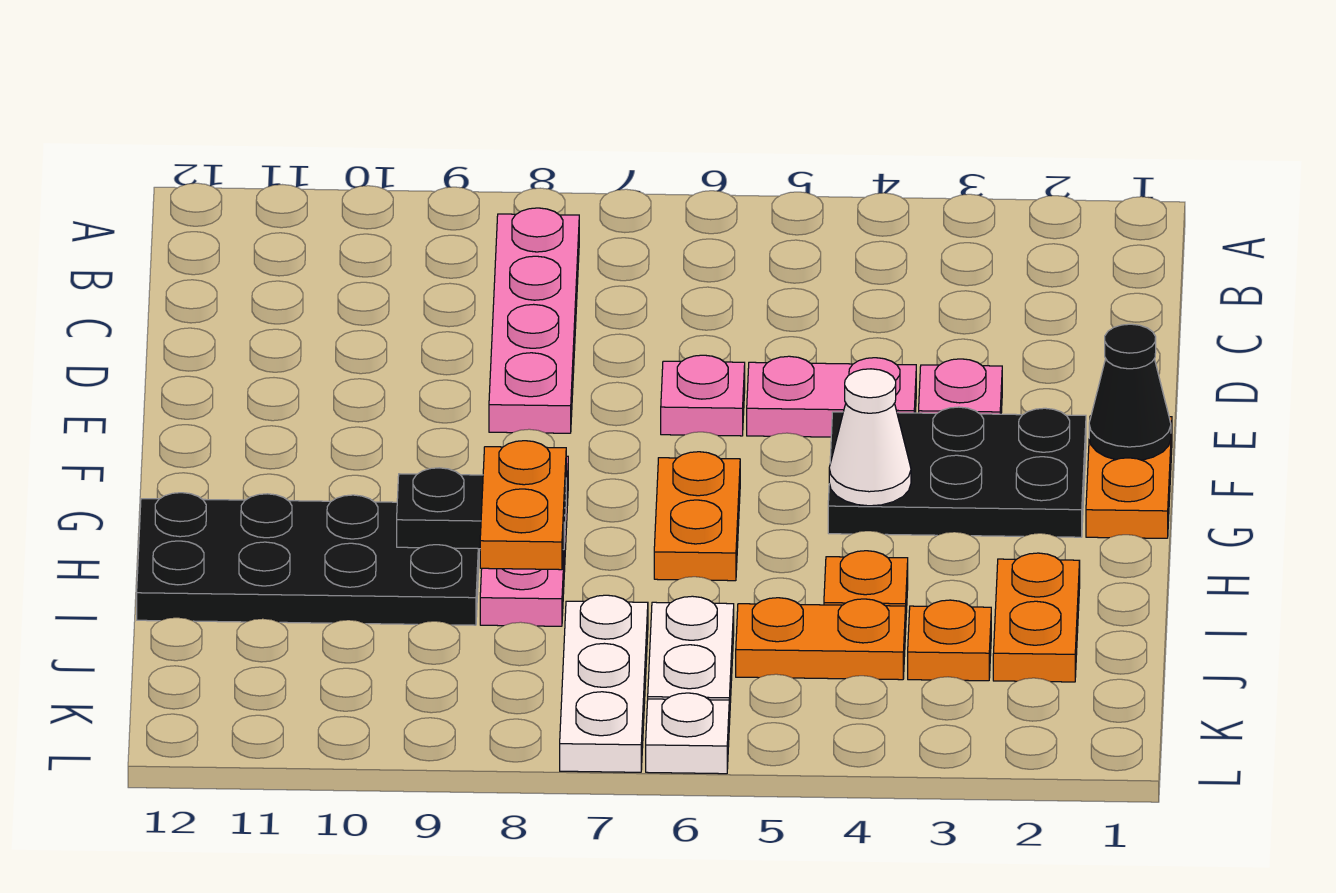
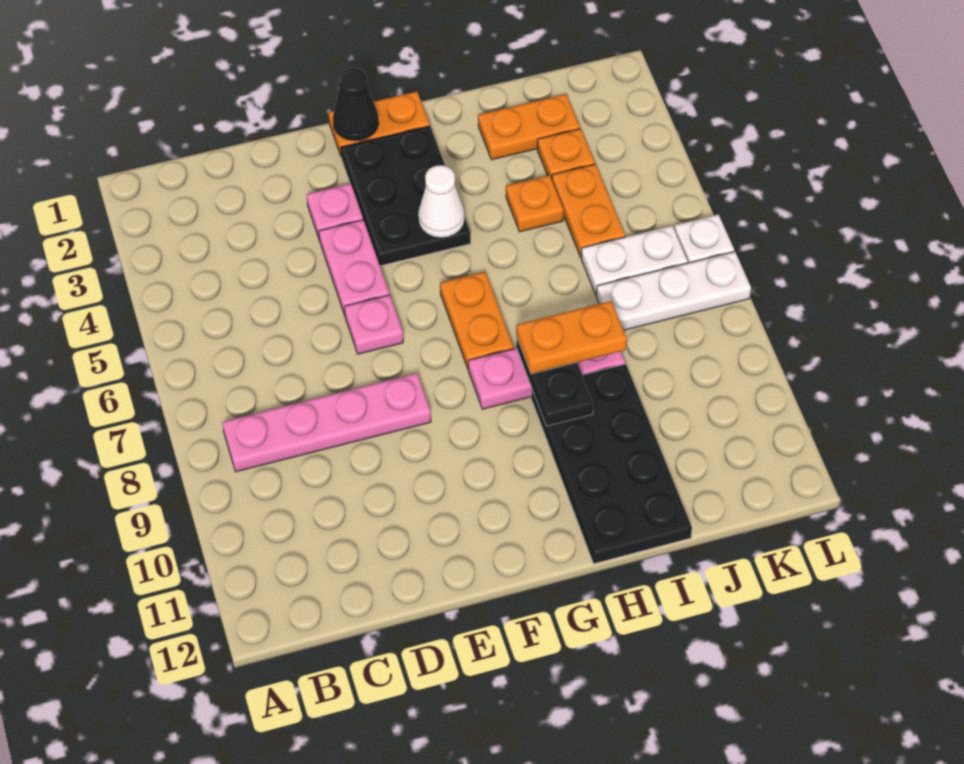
orange 1x2 plate [654,452,740,581] -> orange 1x2 plate turned to [440,272,514,368]

